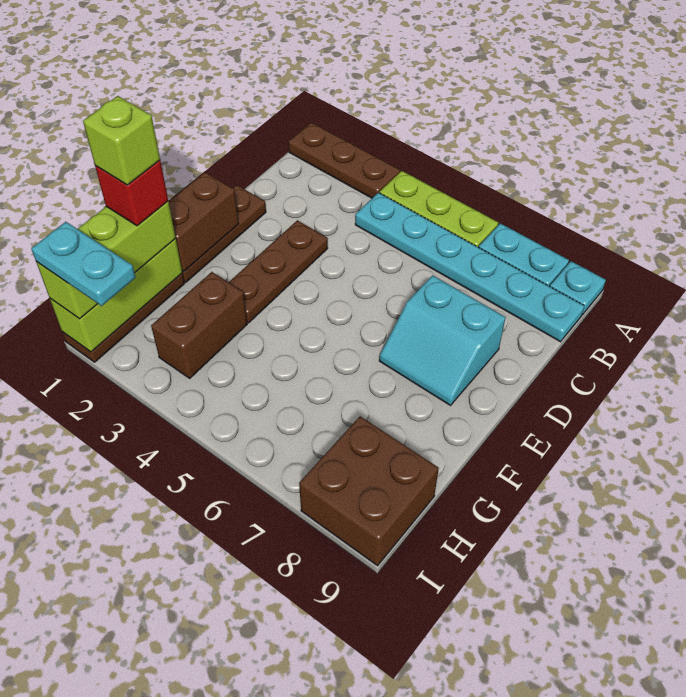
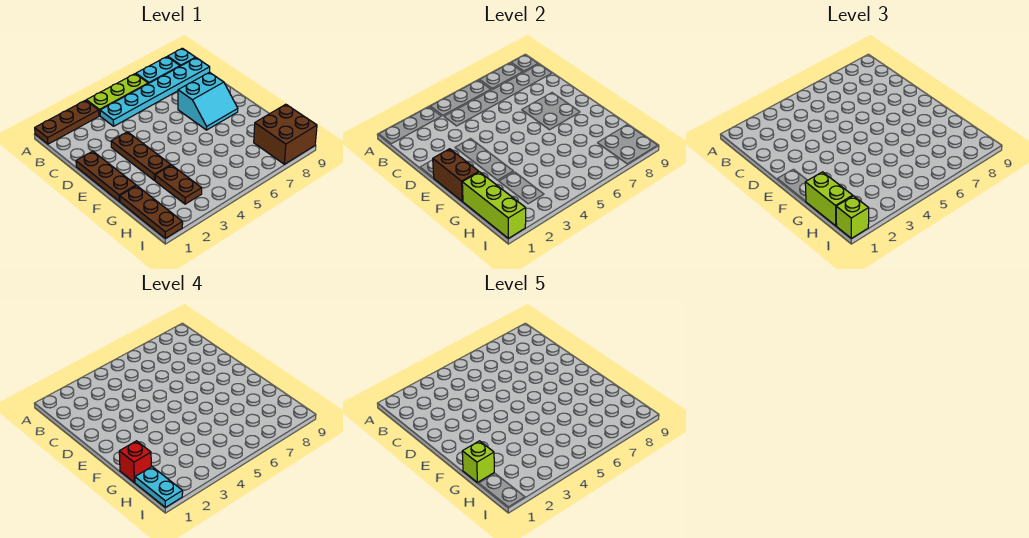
brown 1x2 brick [151,272,247,378] -> brown 1x2 plate [155,165,202,204]
cyan 1x2 plate [31,222,135,306] -> cyan 1x2 plate turned to [135,467,183,507]

